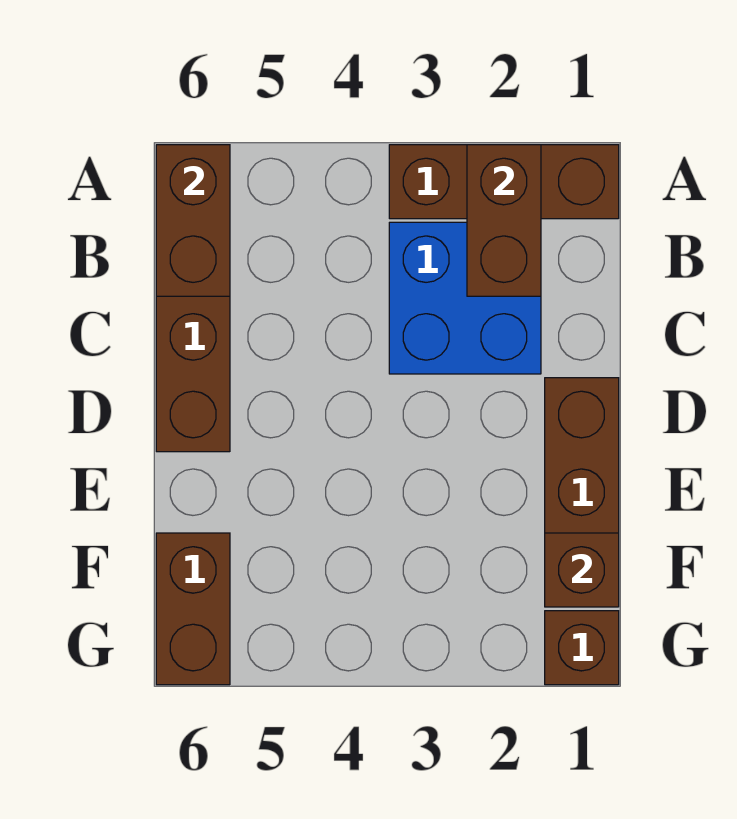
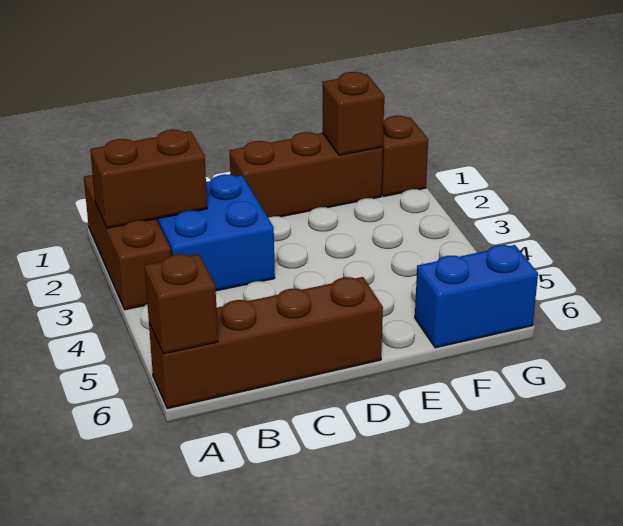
brown 1x2 brick [156,145,230,296] -> brown 1x1 brick [145,254,218,354]
brown 1x2 brick [156,533,230,685] -> blue 1x2 brick [415,245,538,348]

